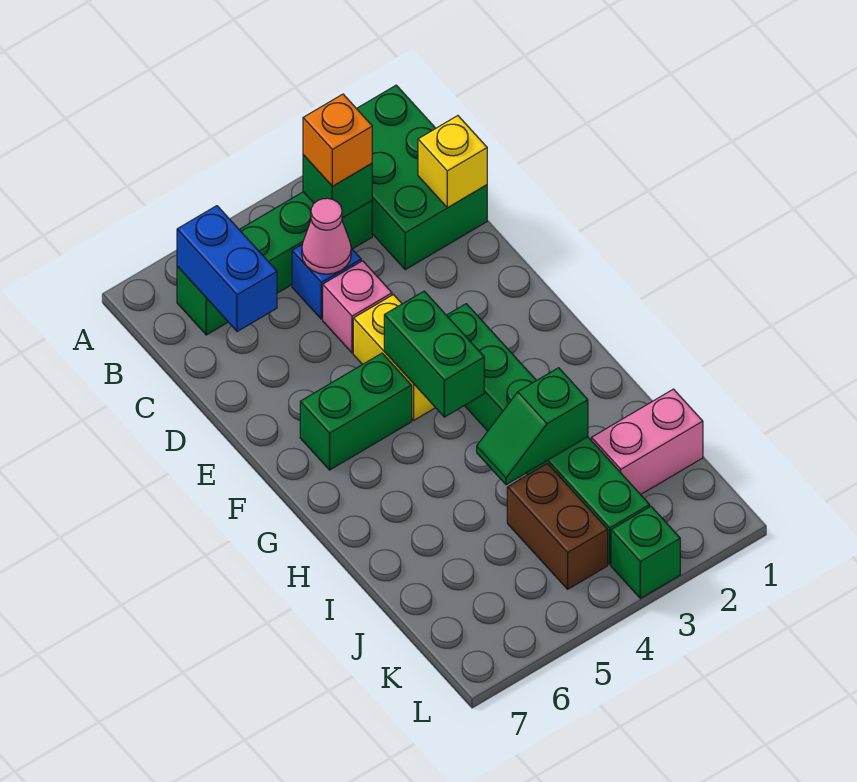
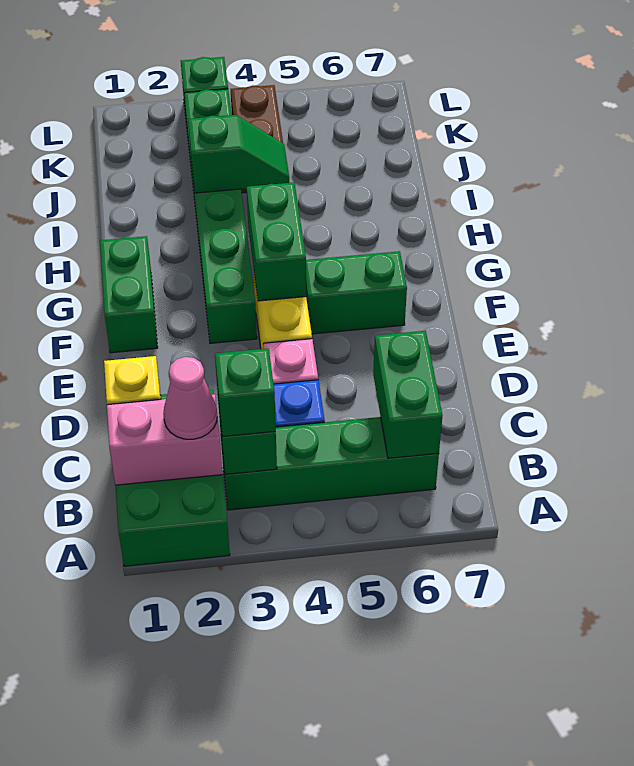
orange 1x1 brick [303,94,372,186] -> green 1x1 brick [215,348,276,437]
blue 1x2 brick [177,206,277,332] -> green 1x2 brick [373,331,442,458]
pink 1x1 cone [302,198,351,274] -> pink 1x1 cone moved to [163,357,217,439]
none -> green 1x2 brick [100,236,158,353]
pink 1x2 brick [591,389,703,495] -> pink 1x2 brick moved to [107,394,222,485]

